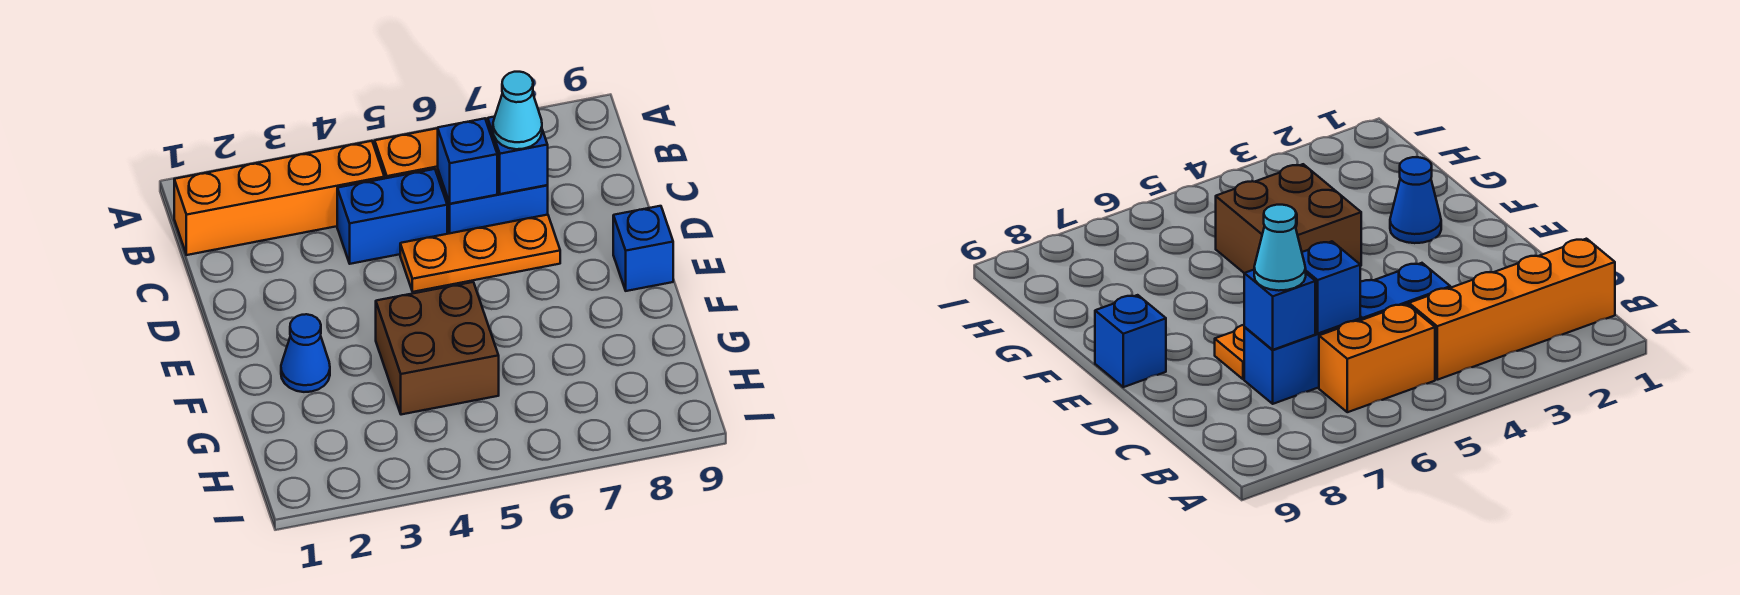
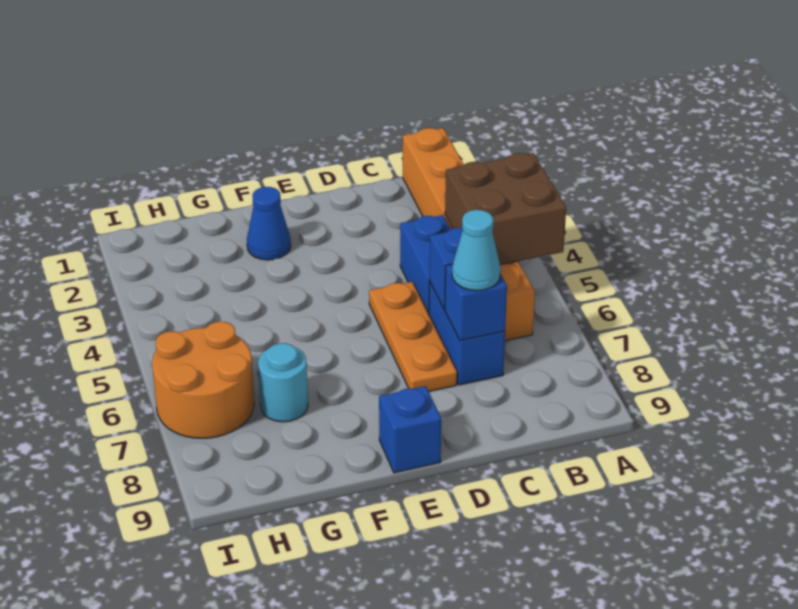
brown 2x2 brick [376,282,499,415] -> brown 2x2 brick moved to [445,153,566,265]
none -> cyan 1x1 round brick [258,343,308,422]
none -> orange 2x2 round brick [152,321,254,438]

